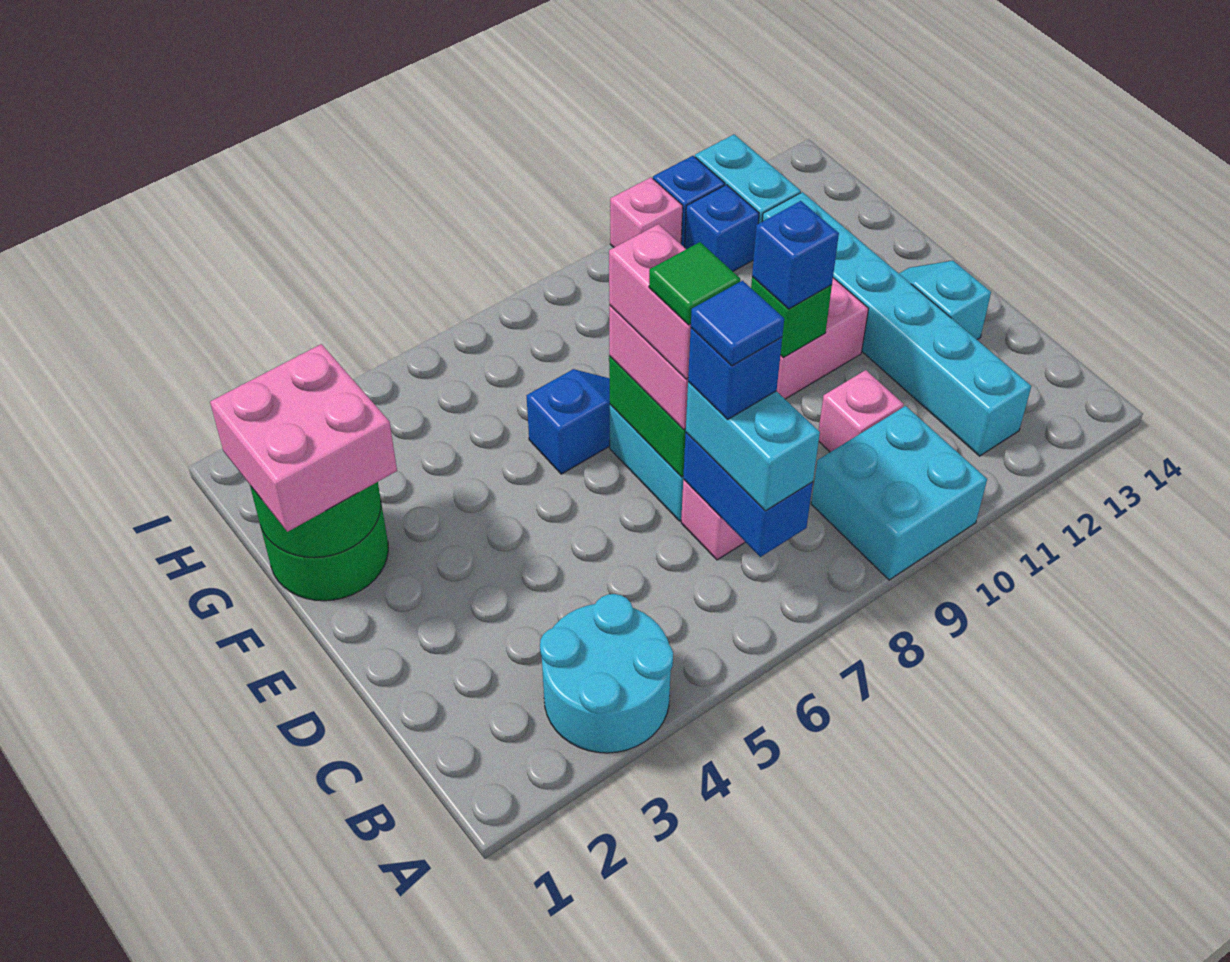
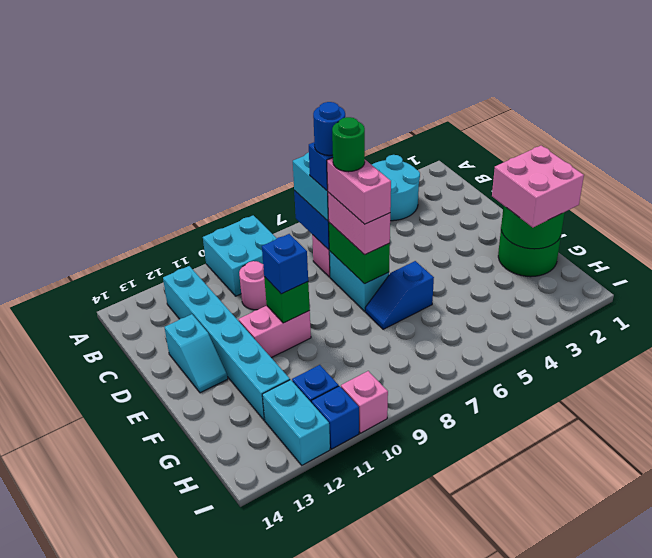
blue 1x1 tile [691,281,784,366] -> blue 1x1 round brick [313,102,345,155]
pink 1x1 brick [819,370,904,452] -> pink 1x1 round brick [239,261,267,310]
green 1x1 tile [649,242,740,325] -> green 1x1 round brick [332,117,365,172]

